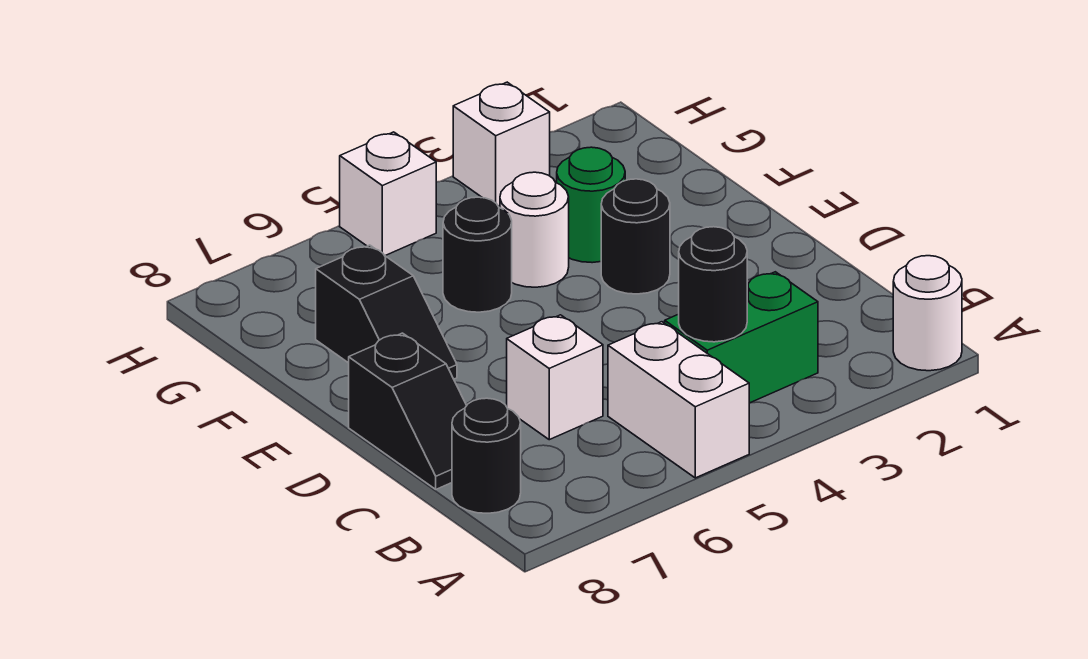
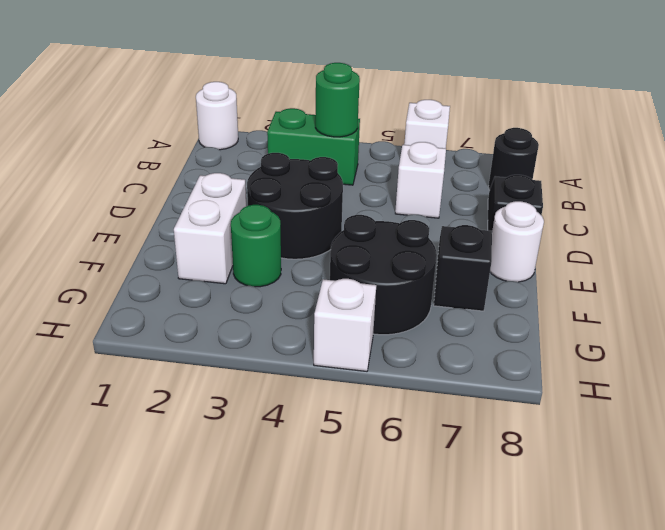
white 1x2 brick [608,322,749,478] -> white 1x2 brick moved to [174,173,246,284]
black 1x1 round brick [679,227,747,342] -> green 1x1 round brick [315,63,360,137]
black 1x1 round brick [601,179,670,294] -> black 2x2 round brick [247,153,343,259]
white 1x1 round brick [500,172,569,287] -> white 1x1 round brick moved to [490,201,544,282]
black 1x1 round brick [443,197,512,312] -> black 2x2 round brick [330,215,437,335]
white 1x1 brick [453,82,550,206] -> white 1x1 brick moved to [404,100,450,148]

